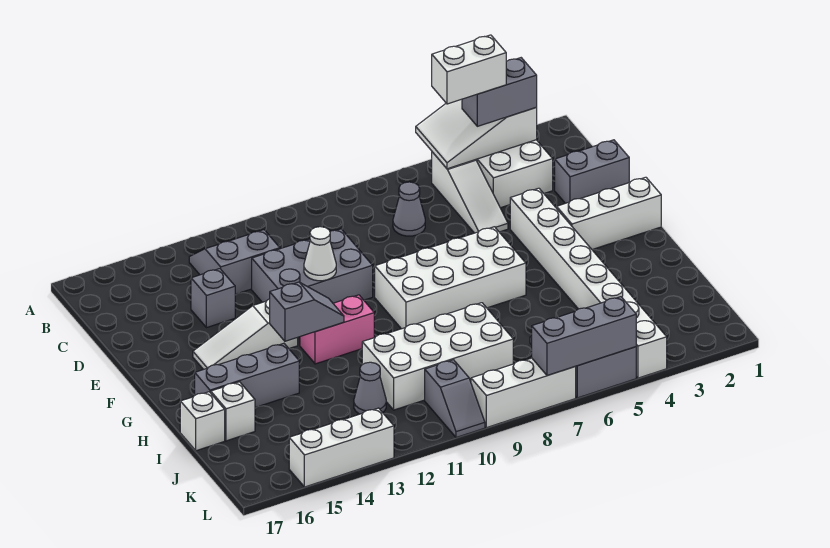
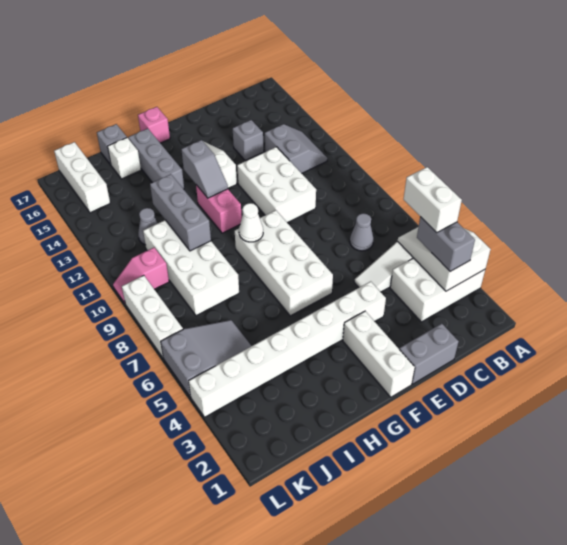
grey 1x2 brick [555,140,629,203] -> grey 1x2 brick turned to [399,324,459,384]
grey 2x3 brick [252,229,373,303] -> white 2x3 brick [237,147,316,223]
white 1x1 cone [304,227,336,281] -> white 1x1 cone moved to [239,203,263,242]
none -> pink 1x1 brick [138,107,170,143]
white 1x1 brick [180,392,225,451] -> grey 1x1 brick [97,124,127,165]
grey 1x2 slope [425,360,485,438] -> pink 1x2 slope [113,248,169,303]
grey 1x3 brick [532,297,636,376] -> grey 1x3 brick moved to [150,174,211,251]
white 1x3 brick [289,408,394,487] -> white 1x3 brick moved to [54,142,110,213]

